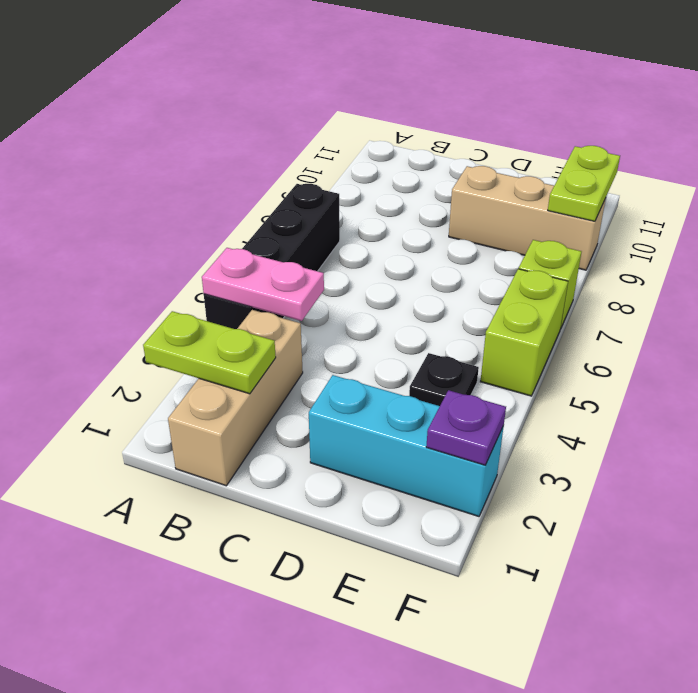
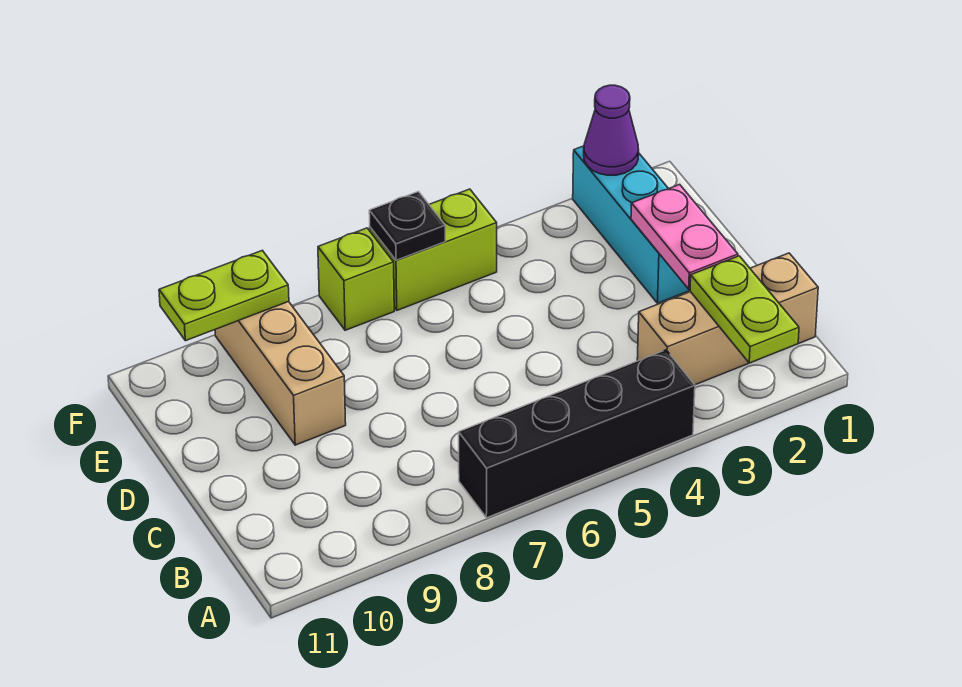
pink 1x2 plate [202,248,324,321] -> pink 1x2 plate moved to [631,184,738,289]
black 1x1 plate [409,353,479,406] -> black 1x1 plate moved to [369,192,445,260]
purple 1x1 plate [426,390,506,465] -> purple 1x1 cone [584,85,639,175]

